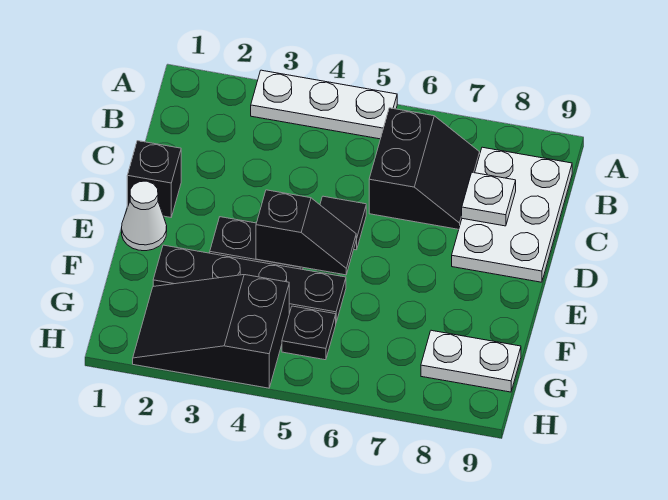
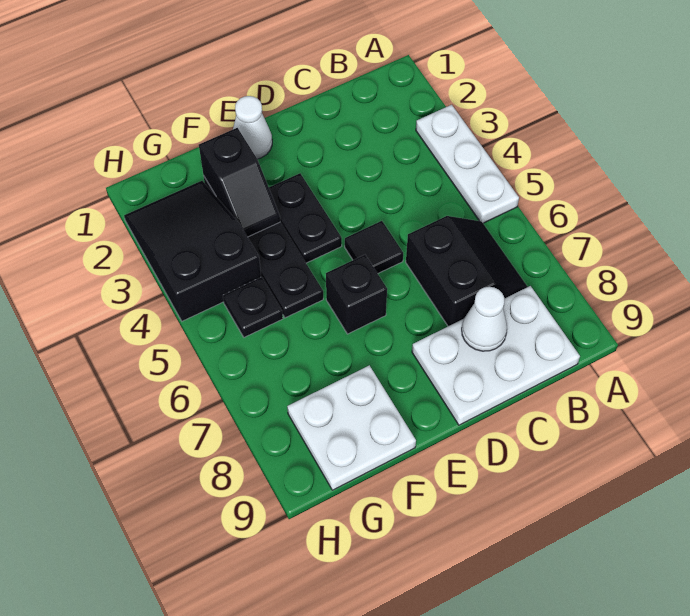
black 2x2 slope [369,108,480,229] -> black 2x2 slope turned to [406,216,528,326]
white 1x1 plate [462,172,516,226] -> white 1x1 cone [462,287,507,351]
black 1x1 brick [127,141,181,217] -> black 1x1 brick moved to [326,255,387,334]
black 1x2 slope [256,190,356,275] -> black 1x2 slope moved to [199,128,280,237]
white 1x2 plate [421,330,521,392] -> white 2x2 plate [287,365,416,490]

